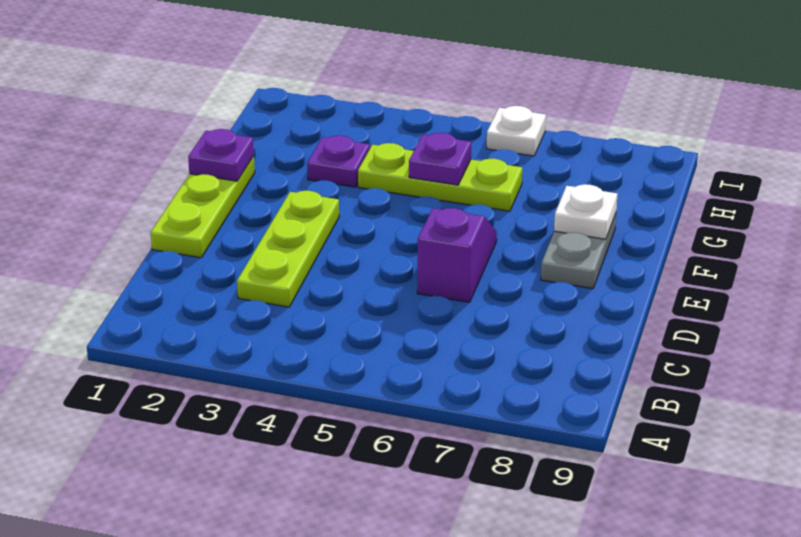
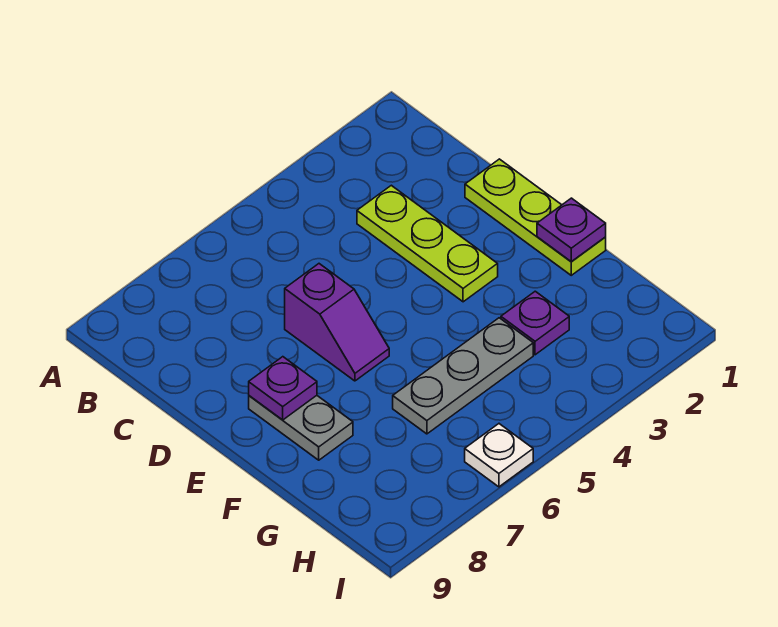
white 1x1 plate [554,184,617,239] -> none
lime 1x3 plate [358,143,522,211] -> grey 1x3 plate [393,318,533,434]
purple 1x1 plate [409,133,471,185] -> purple 1x1 plate moved to [249,357,317,420]

